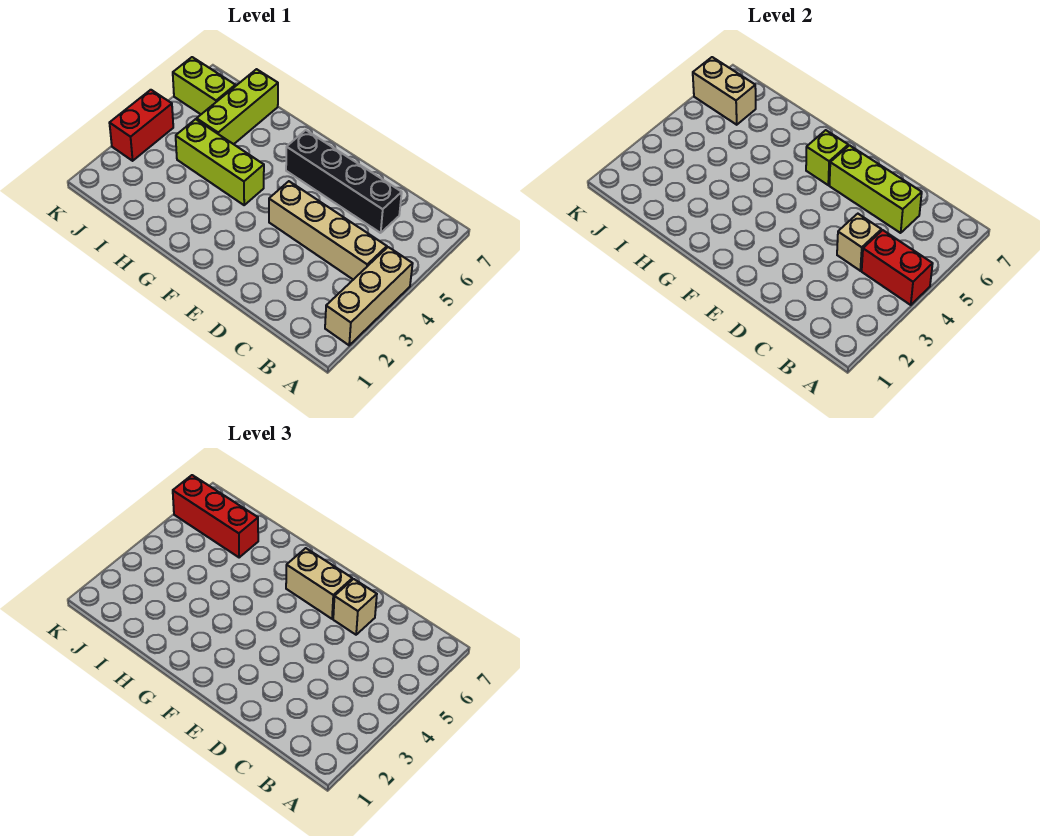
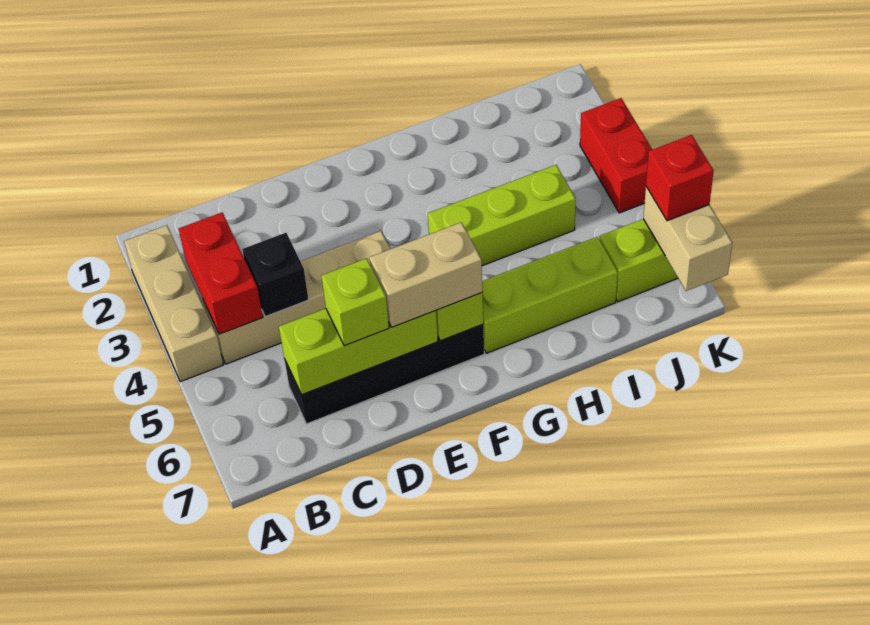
red 1x2 brick [862,230,933,305] -> red 1x2 brick turned to [179,213,263,334]
tan 1x1 brick [837,214,881,271] -> black 1x1 brick [242,233,309,317]
tan 1x1 brick [333,579,377,635] -> lime 1x1 brick [321,258,389,346]
lime 1x3 brick [197,69,278,144] -> lime 1x3 brick turned to [482,237,618,353]
red 1x3 brick [173,475,258,557] -> red 1x1 brick [646,135,714,221]
tan 1x2 brick [693,57,756,125] -> tan 1x2 brick turned to [643,187,732,291]

